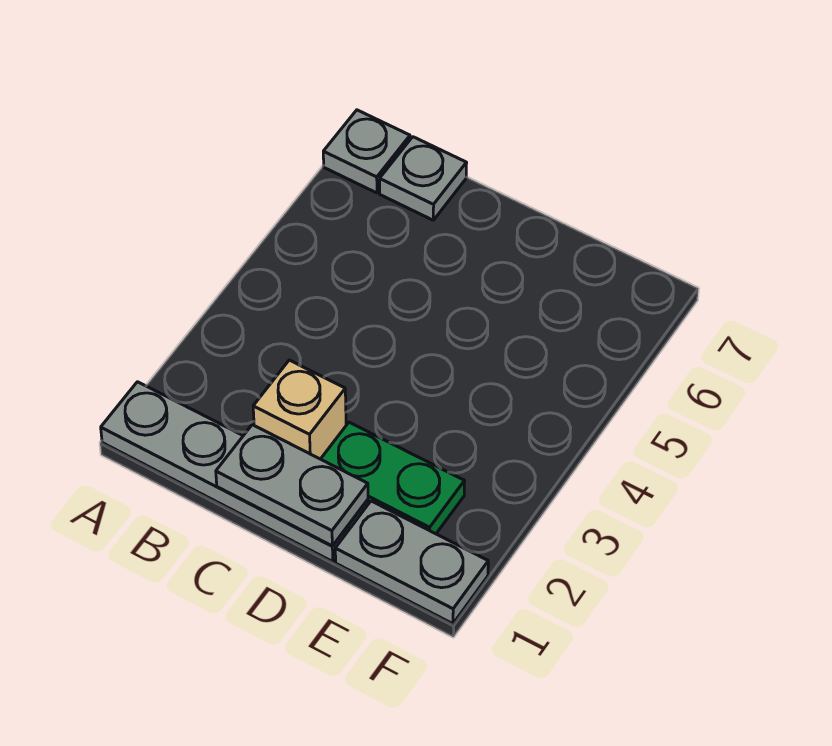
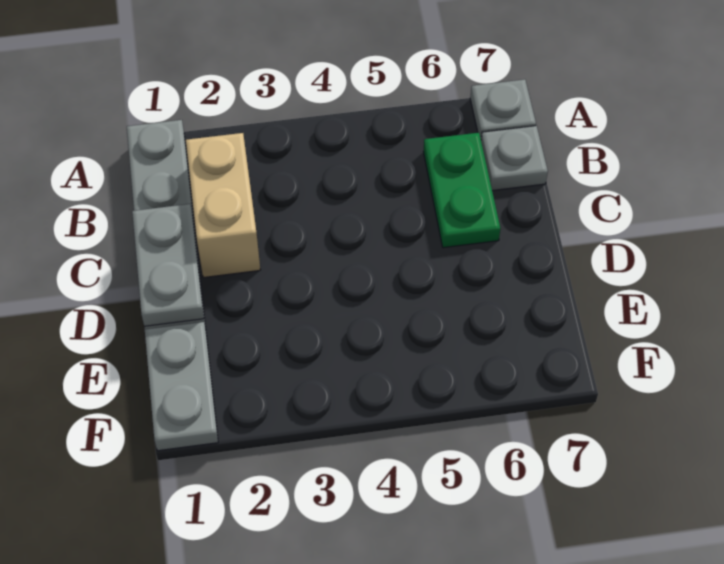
tan 1x1 brick [253,360,346,459] -> tan 1x2 brick [186,133,260,278]
green 1x2 plate [321,422,465,534] -> green 1x2 plate moved to [423,133,500,248]

